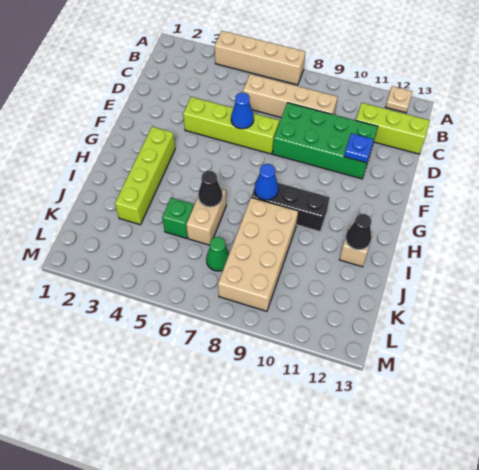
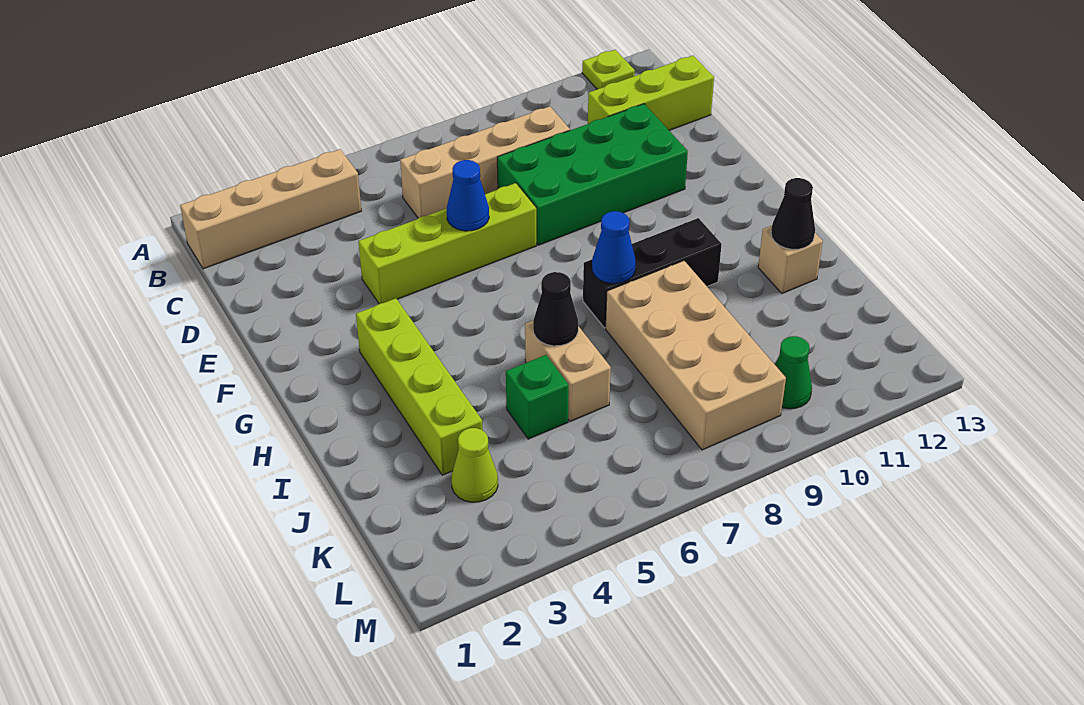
tan 1x4 brick [215,31,306,85] -> tan 1x4 brick moved to [180,149,361,269]
tan 1x1 plate [386,86,413,113] -> lime 1x1 plate [582,50,635,89]
blue 1x1 plate [344,133,374,163] -> none
none -> lime 1x1 cone [451,428,498,502]
green 1x1 cone [206,237,229,271] -> green 1x1 cone moved to [775,336,812,409]

